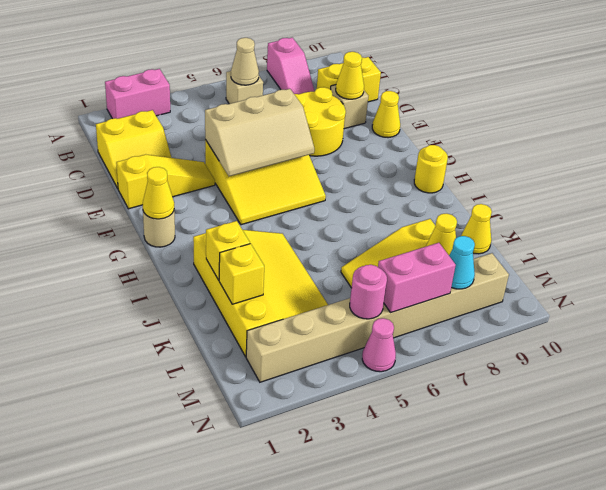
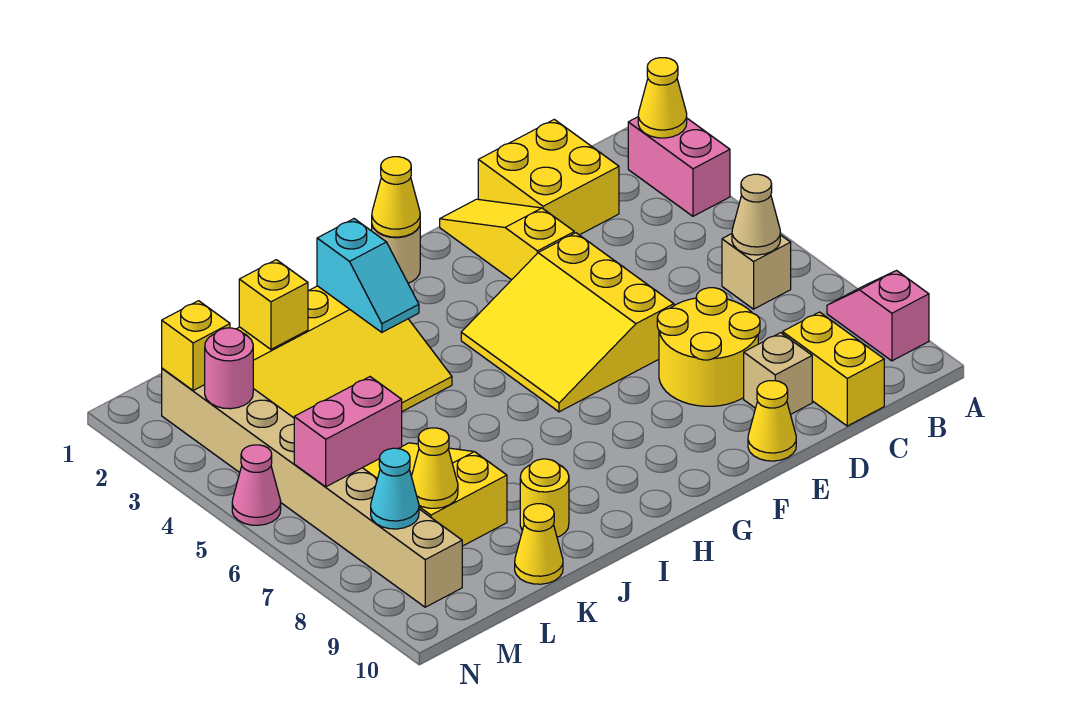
pink 1x2 slope [267,38,315,94] -> pink 1x2 slope turned to [827,271,929,361]
yellow 2x2 slope [96,110,171,188] -> yellow 2x2 brick [478,119,619,235]
yellow 1x1 cone [336,52,364,99] -> yellow 1x1 cone moved to [638,58,687,138]
yellow 1x3 slope [116,154,215,209] -> yellow 1x3 slope turned to [440,199,574,280]
tan 2x3 slope [205,89,314,176] -> none
yellow 1x1 round brick [414,145,448,193] -> yellow 1x1 round brick moved to [520,459,569,537]
none -> cyan 1x2 slope [317,219,419,332]
yellow 1x1 brick [206,221,250,280] -> yellow 1x1 brick moved to [162,301,230,391]
pink 1x1 round brick [350,265,387,319] -> pink 1x1 round brick moved to [205,328,253,409]
pink 1x2 brick [378,243,456,313] -> pink 1x2 brick turned to [294,377,402,487]

